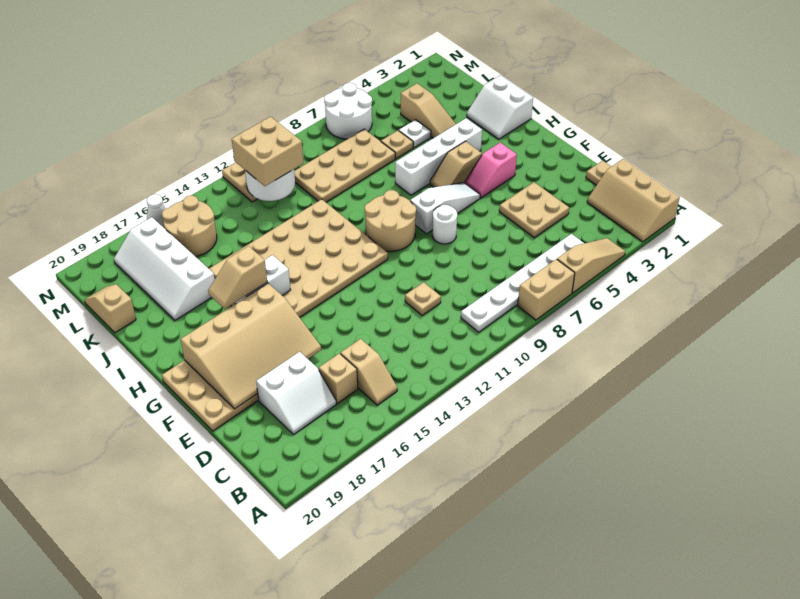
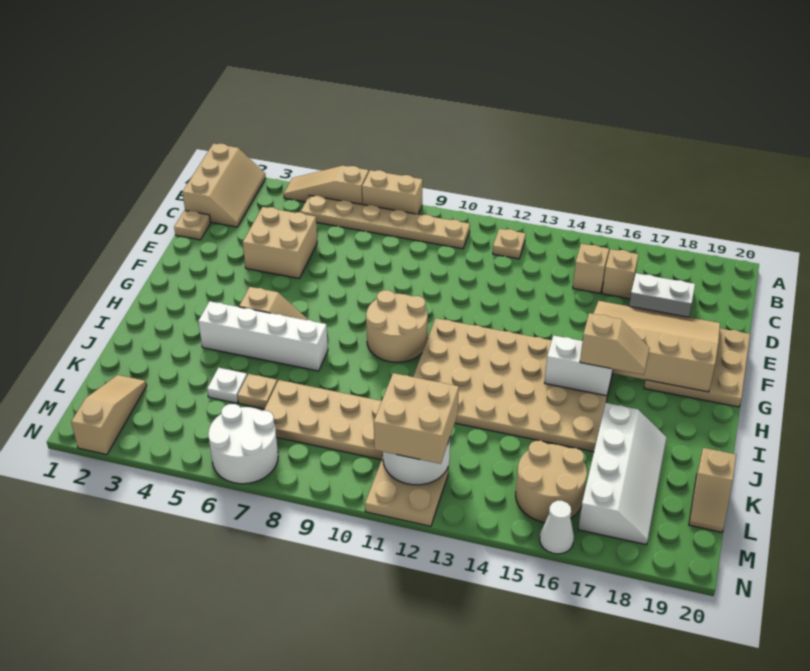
white 1x6 plate [461,234,584,332] -> tan 1x6 plate [301,195,470,249]
tan 2x2 plate [499,182,569,238] -> tan 2x2 brick [243,207,317,278]
tan 1x1 plate [405,282,441,316] -> tan 1x1 plate moved to [493,229,526,259]
white 1x1 round brick [432,205,457,244] -> none
pink 1x2 slope [465,143,517,198] -> none
white 1x3 slope [410,183,480,234] -> none
white 2x2 slope [467,75,533,139] -> none
tan 1x3 slope [401,83,456,138] -> tan 1x3 slope moved to [71,375,147,455]

